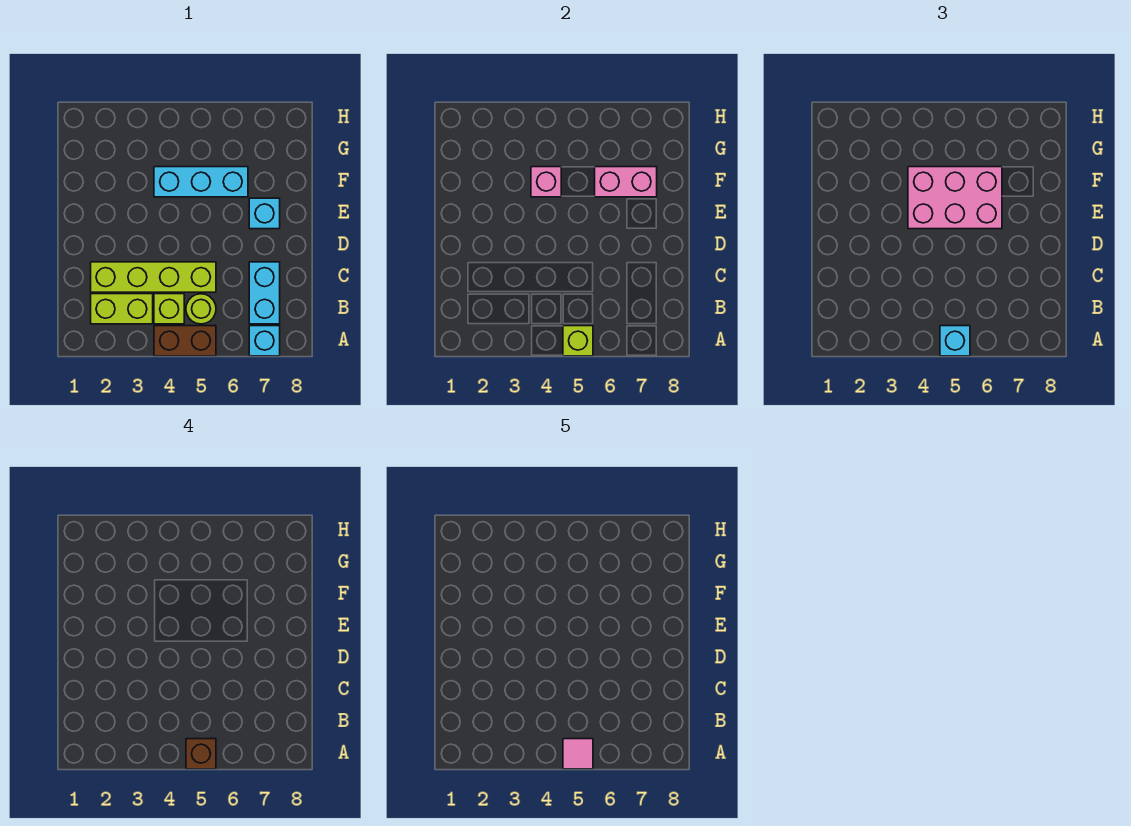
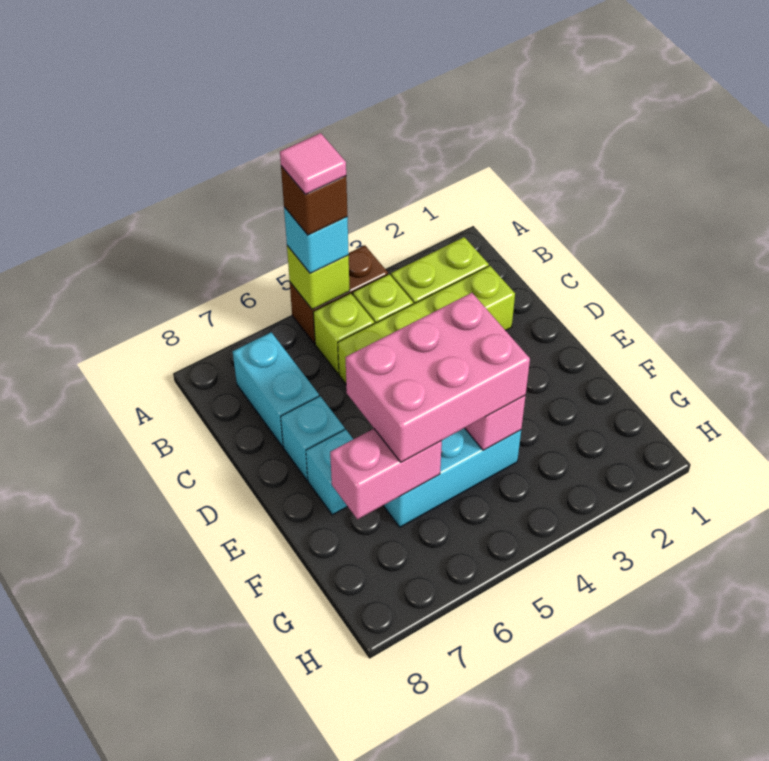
cyan 1x1 brick [249,326,280,356] -> cyan 1x1 brick moved to [281,396,345,480]
lime 1x1 round brick [186,294,216,324] -> lime 1x1 brick [313,293,374,374]

